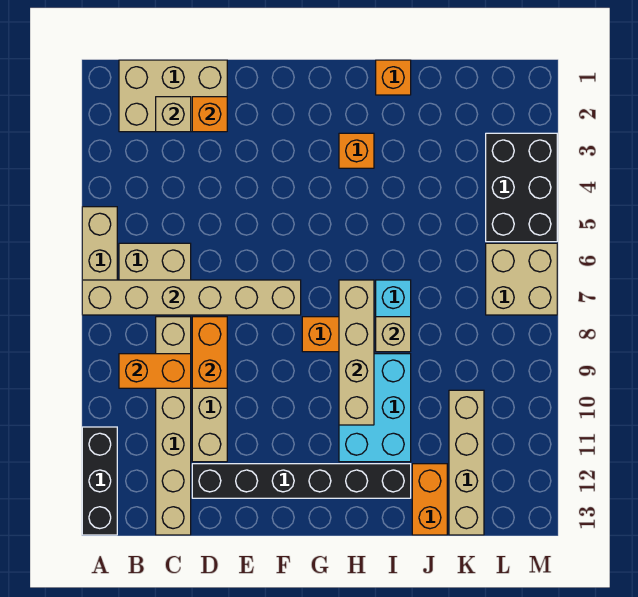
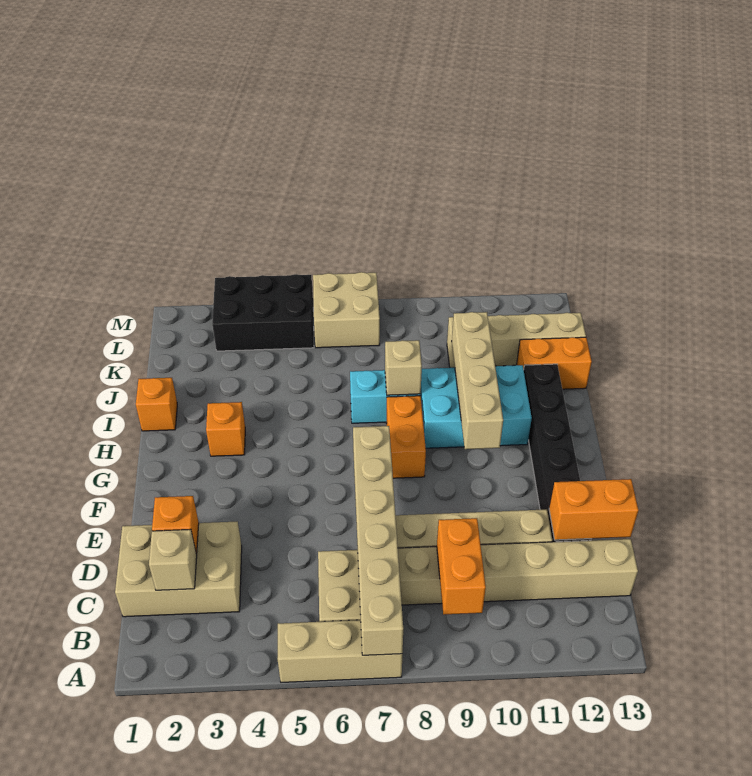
black 1x3 brick [82,427,117,535] -> none
tan 2x3 brick [119,60,227,132] -> tan 2x3 brick turned to [115,522,242,617]
orange 1x2 brick [192,317,227,388] -> orange 1x2 brick moved to [549,479,638,540]
tan 1x4 brick [339,280,374,425] -> tan 1x4 brick turned to [452,312,503,449]

